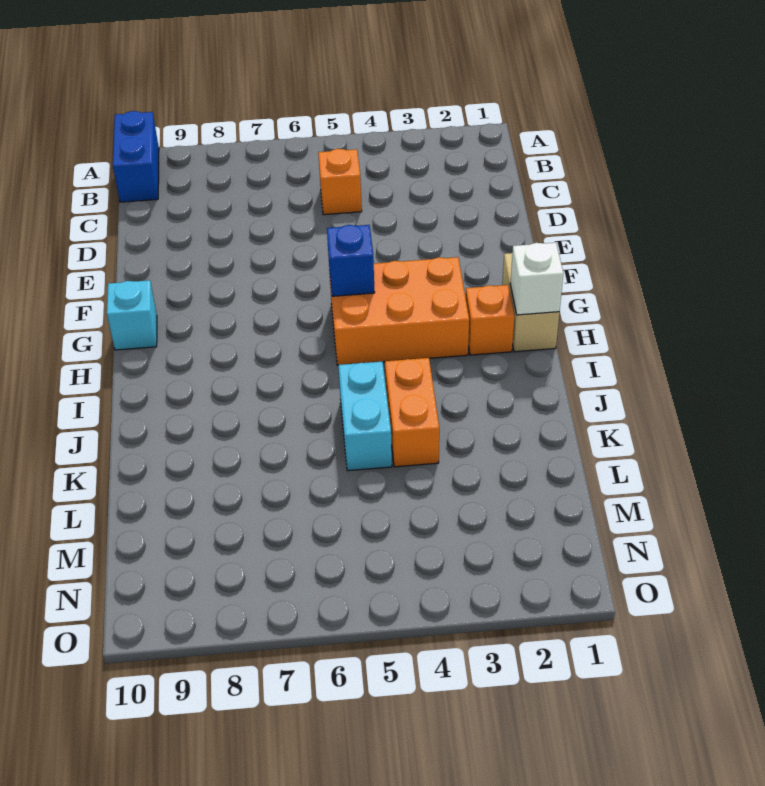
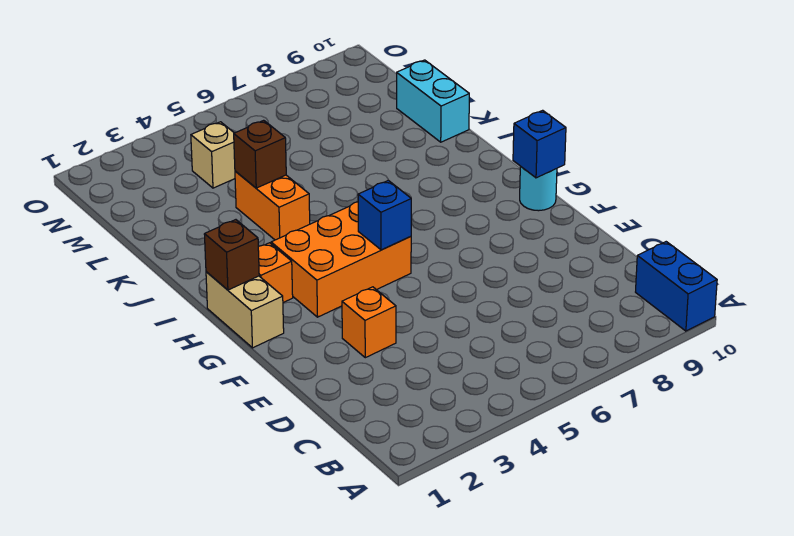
orange 1x1 brick [318,149,362,215] -> orange 1x1 brick moved to [342,287,396,358]
cyan 1x1 brick [107,280,157,350] -> cyan 1x1 round brick [520,166,557,211]
none -> blue 1x1 brick [513,110,566,178]
white 1x1 brick [510,243,563,315] -> brown 1x1 brick [204,220,259,290]
cyan 1x2 brick [338,362,392,471] -> cyan 1x2 brick moved to [397,60,469,142]
none -> brown 1x1 brick [234,120,286,188]
none -> tan 1x1 brick [191,122,235,188]

